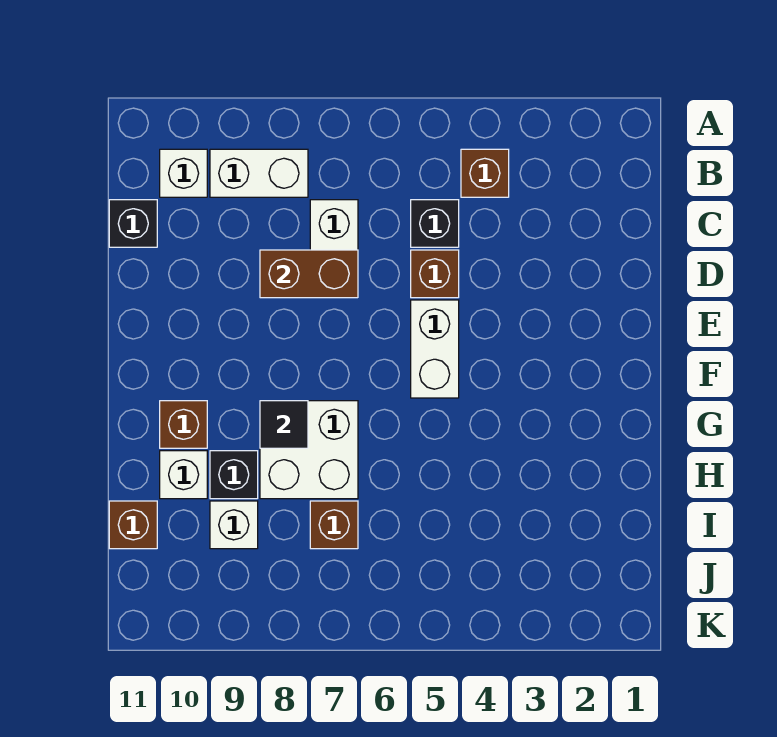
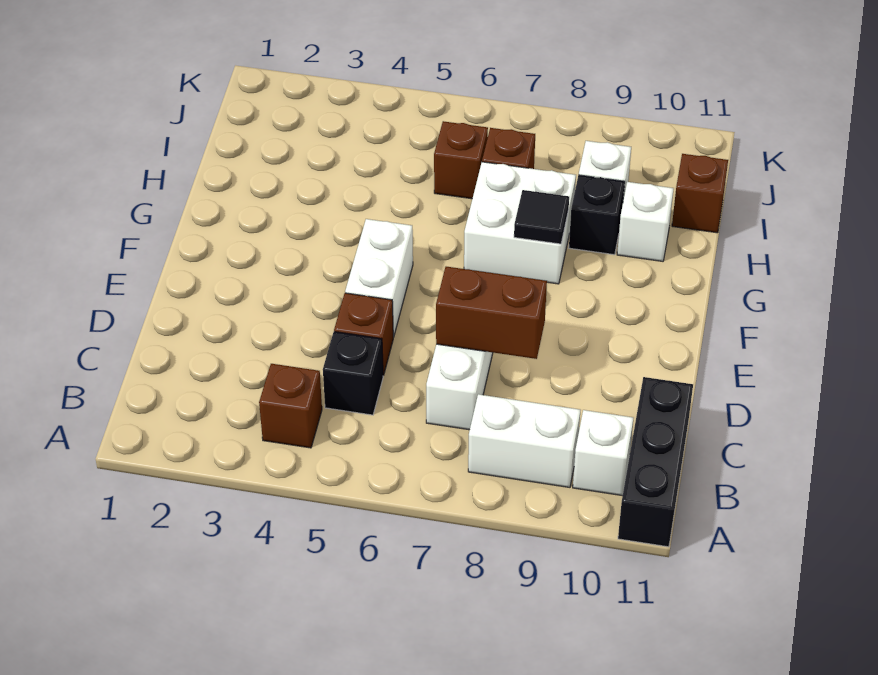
black 1x1 brick [109,200,157,247] -> black 1x3 brick [618,377,693,547]
brown 1x1 brick [160,401,207,448] -> brown 1x1 brick moved to [434,121,488,199]

